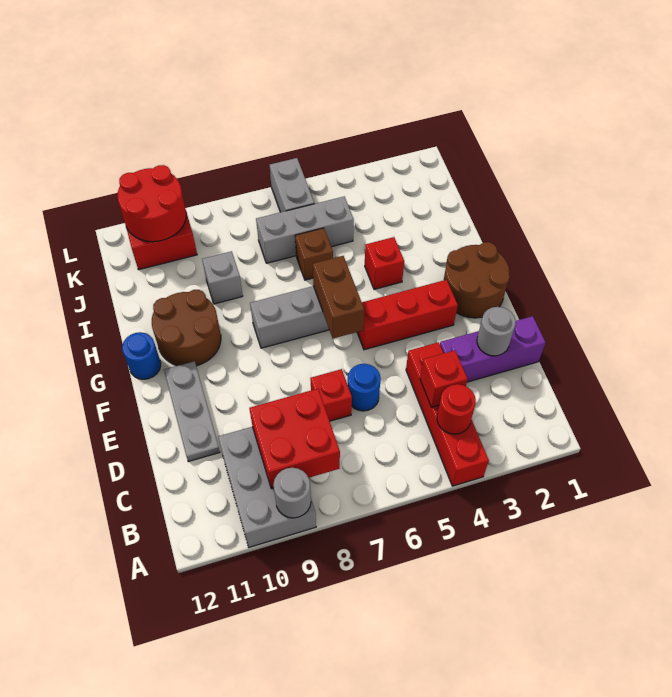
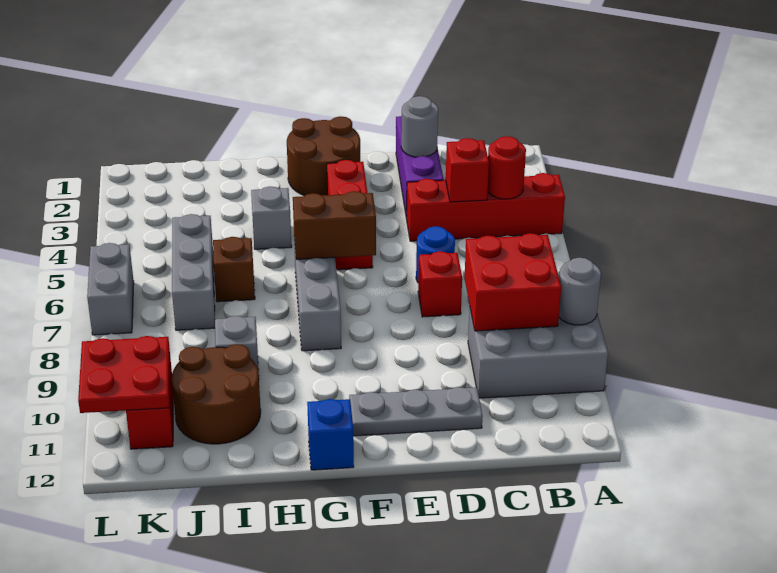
brown 2x2 round brick [152,290,221,366] -> brown 2x2 round brick moved to [172,344,261,444]
blue 1x1 round brick [122,332,161,379] -> blue 1x1 brick [307,399,354,470]
red 1x1 brick [365,237,404,289] -> grey 1x1 brick [251,186,292,249]
grey 1x2 brick [270,158,314,212] -> grey 1x2 brick turned to [87,243,134,335]
red 2x2 round brick [118,165,186,242] -> red 2x2 plate [78,336,170,413]

